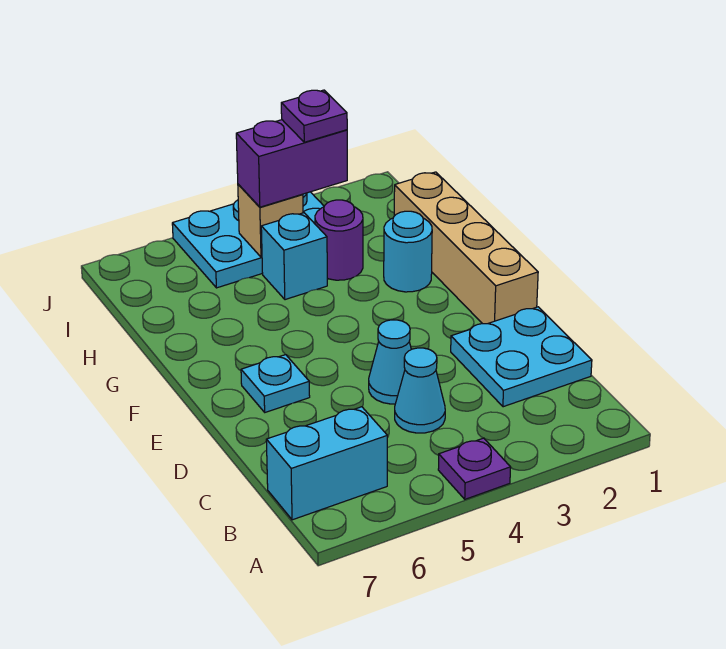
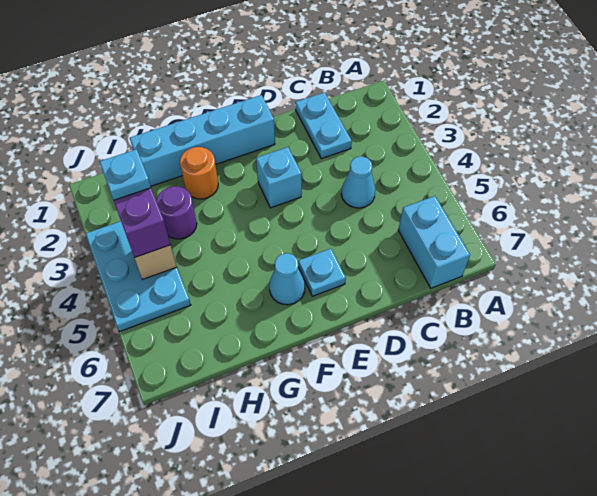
purple 1x1 plate [438,438,511,499] -> none
cyan 2x2 plate [451,307,592,407] -> cyan 1x2 plate [295,92,352,159]
cyan 1x1 cone [369,320,411,404] -> cyan 1x1 cone moved to [269,253,305,305]
tan 1x4 brick [394,172,538,324] -> cyan 1x4 brick [130,95,275,186]
cyan 1x1 round brick [384,211,432,292] -> orange 1x1 round brick [180,147,218,199]
cyan 1x1 brick [261,213,327,300] -> cyan 1x1 brick moved to [256,147,302,208]
purple 1x1 plate [281,90,347,142] -> cyan 1x1 plate [100,149,151,200]

